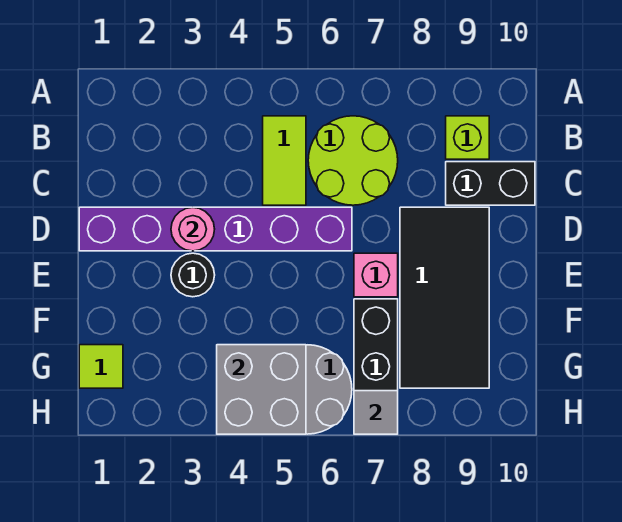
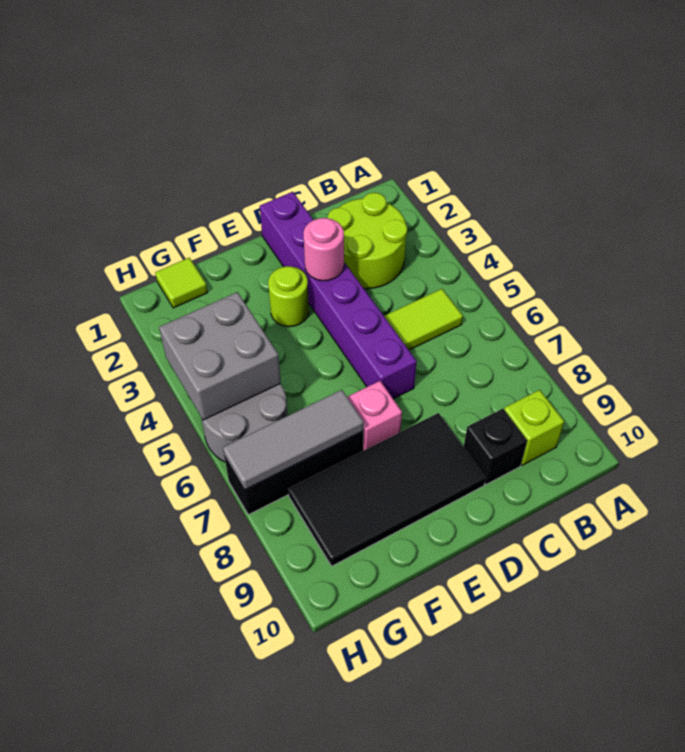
lime 2x2 round brick [308,116,398,205] -> lime 2x2 round brick moved to [328,193,407,289]
black 1x2 brick [446,162,535,205] -> black 1x1 brick [464,409,527,484]
black 1x1 round brick [171,253,215,297] -> lime 1x1 round brick [268,266,309,327]
grey 1x1 tile [354,391,398,434] -> grey 1x3 tile [223,390,364,490]

